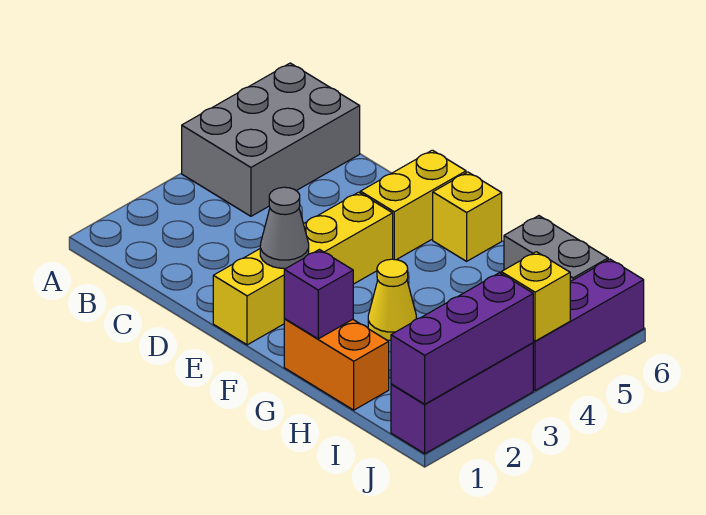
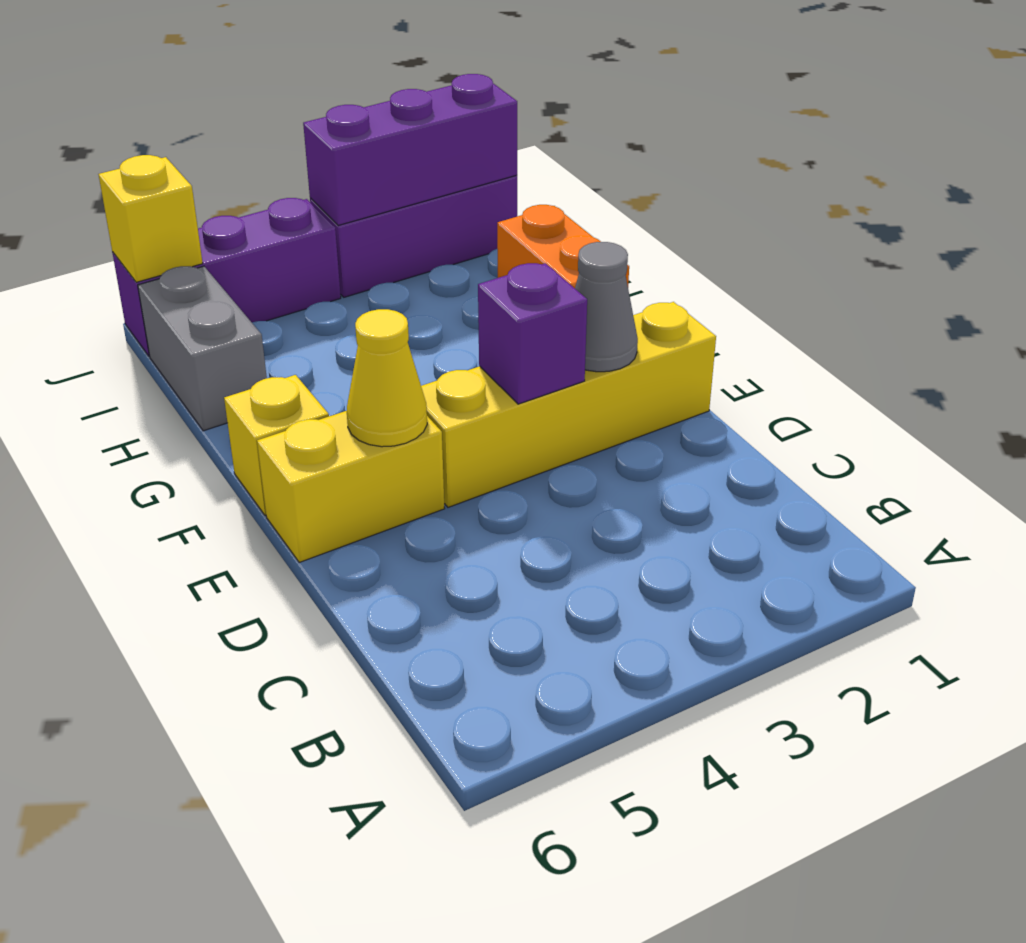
grey 2x3 brick [182,63,360,216] -> none
purple 1x1 brick [284,250,353,339] -> purple 1x1 brick moved to [478,263,587,404]
yellow 1x1 cone [368,259,416,340] -> yellow 1x1 cone moved to [347,309,427,447]
yellow 1x1 brick [501,252,570,341] -> yellow 1x1 brick moved to [98,155,203,282]

